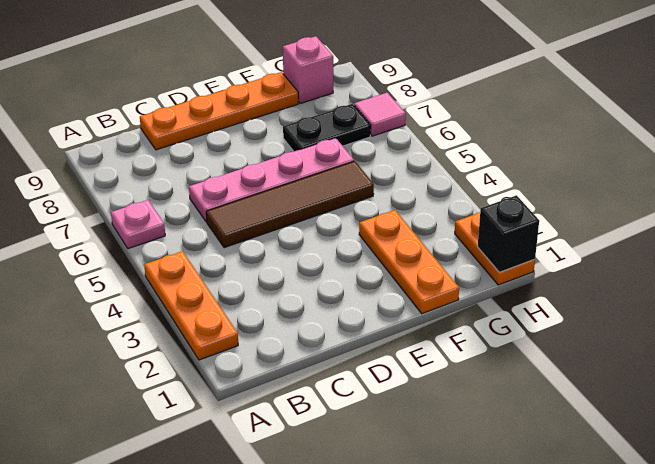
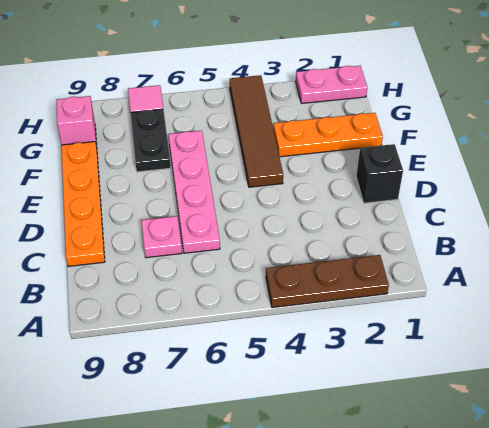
orange 1x3 plate [144,251,238,360] -> brown 1x3 plate [266,255,389,308]
pink 1x1 plate [111,200,165,249] -> pink 1x1 plate moved to [141,216,182,258]
brown 1x4 tile [206,161,374,248] -> brown 1x4 tile moved to [230,75,283,187]
orange 1x2 plate [455,212,535,285] -> pink 1x2 plate [296,66,367,103]
black 1x1 brick [478,195,539,272] -> black 1x1 brick moved to [356,144,403,203]

